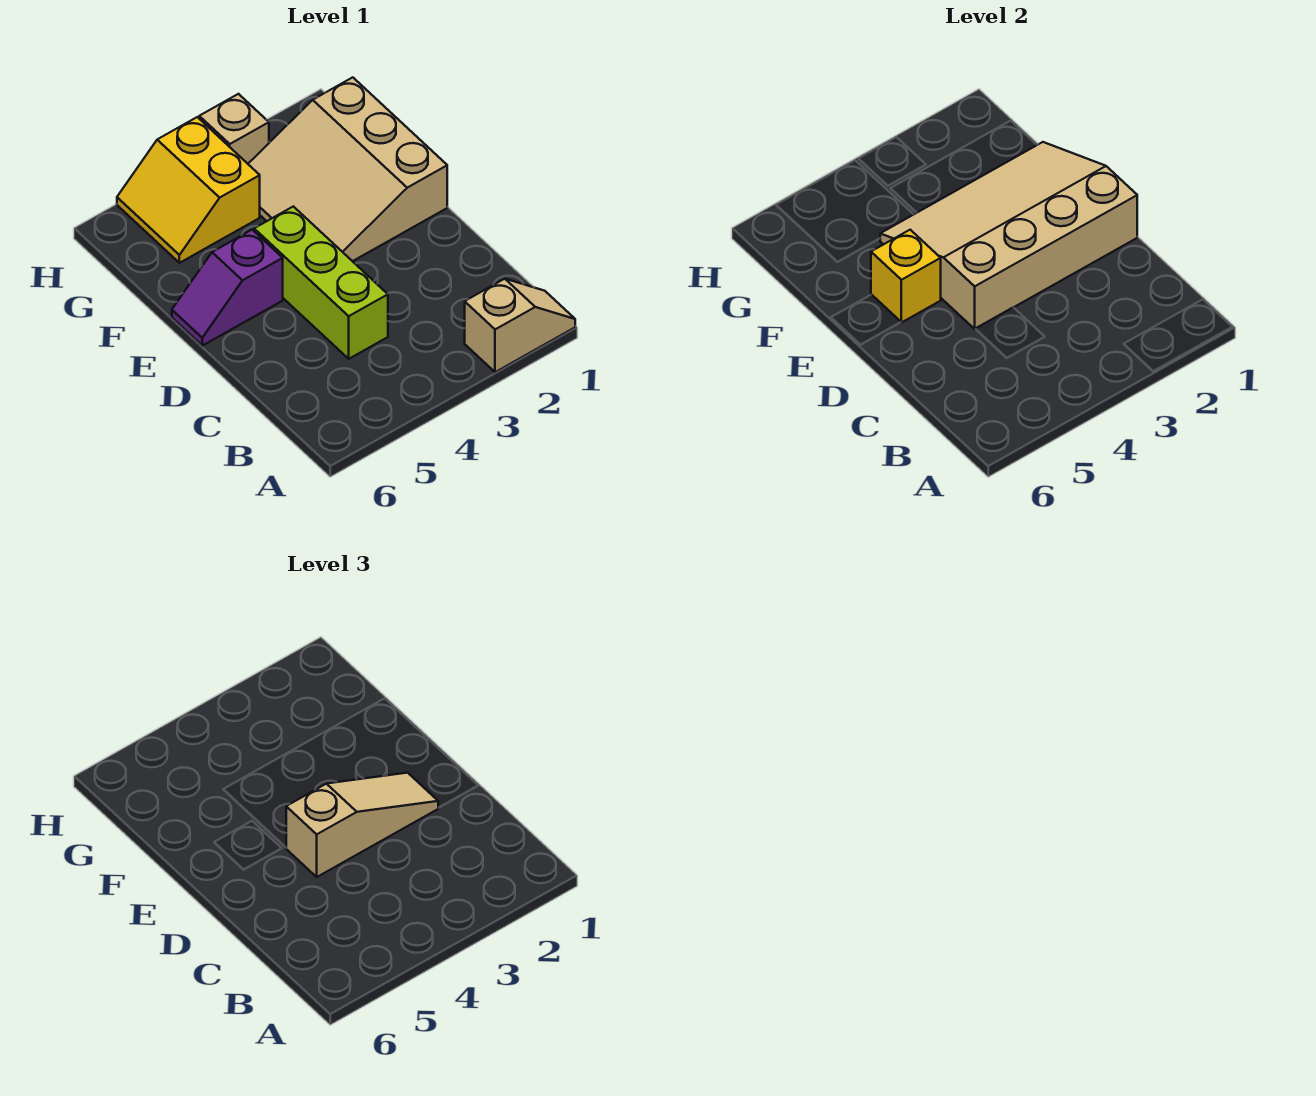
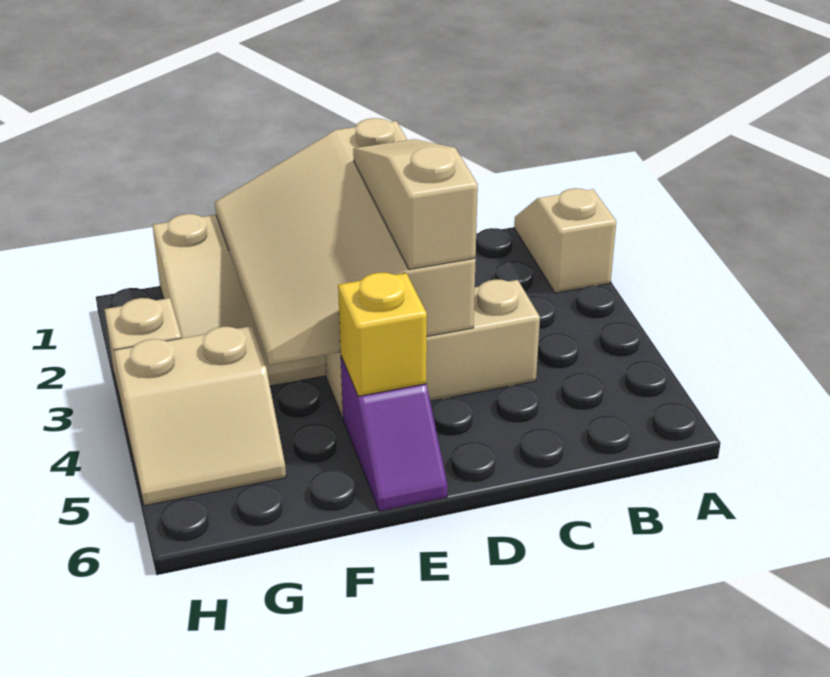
lime 1x3 brick [254,206,388,359] -> tan 1x3 brick [325,280,540,418]
yellow 2x2 slope [117,117,260,263] -> tan 2x2 slope [114,326,286,506]

